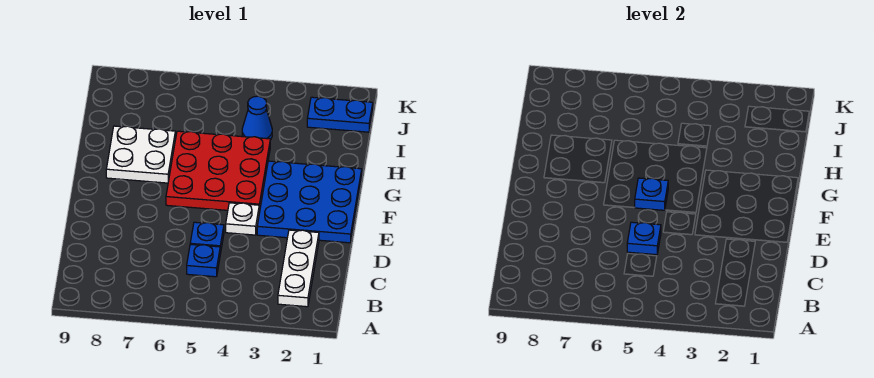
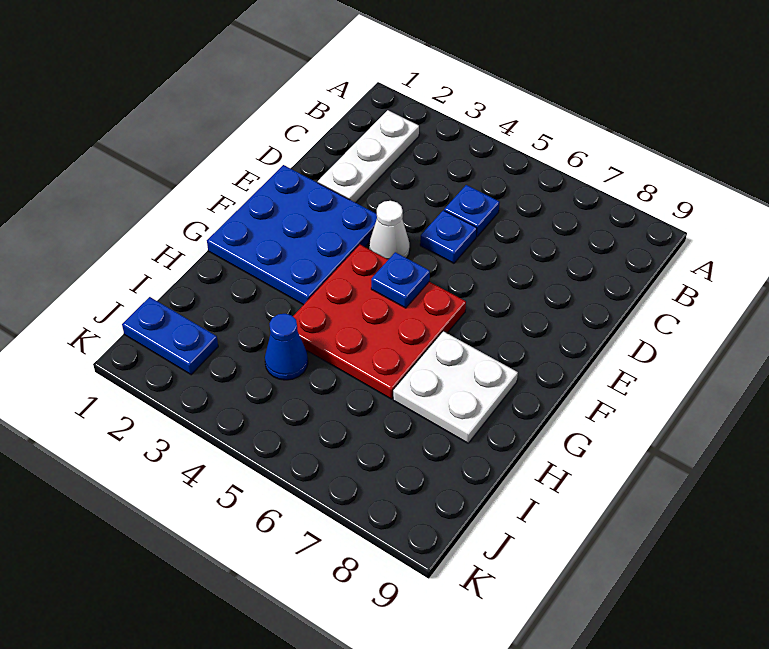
blue 1x1 plate [627,222,661,255] -> none
white 1x1 plate [226,203,259,235] -> white 1x1 cone [369,201,410,260]

